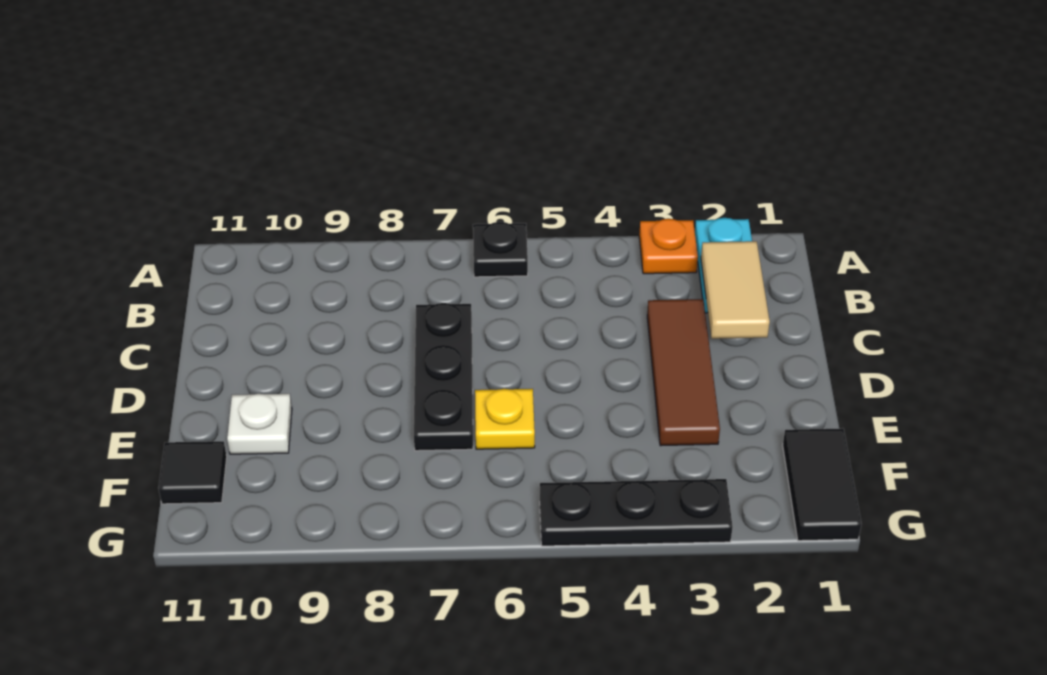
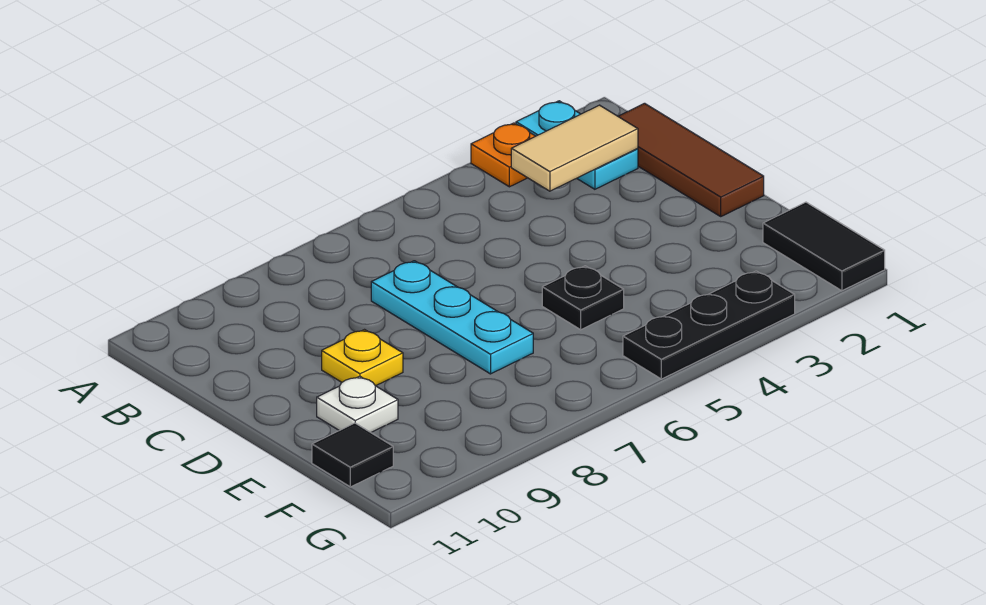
black 1x1 plate [473,222,528,277] -> black 1x1 plate moved to [542,266,624,330]
tan 1x2 tile [701,241,770,339] -> tan 1x2 tile turned to [511,105,638,191]
brown 1x3 tile [647,299,720,446] -> brown 1x3 tile moved to [618,103,764,216]
black 1x3 plate [414,303,473,451] -> cyan 1x3 plate [371,261,533,374]
yellow 1x1 plate [475,389,535,449] -> yellow 1x1 plate moved to [322,330,403,386]

